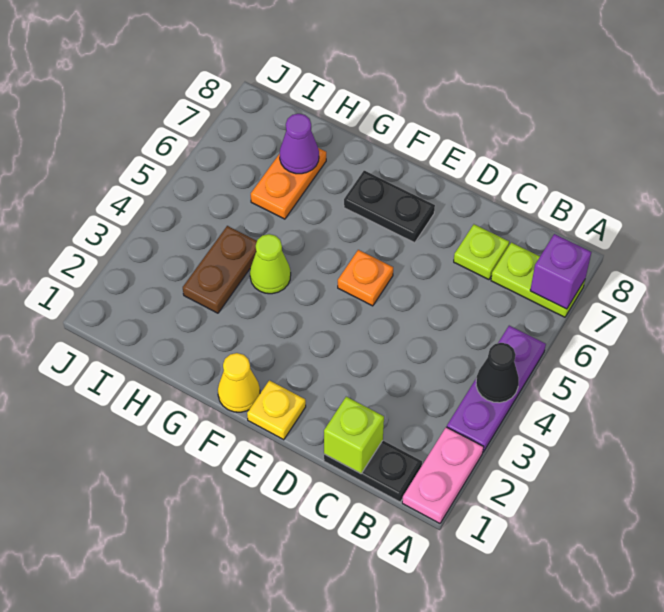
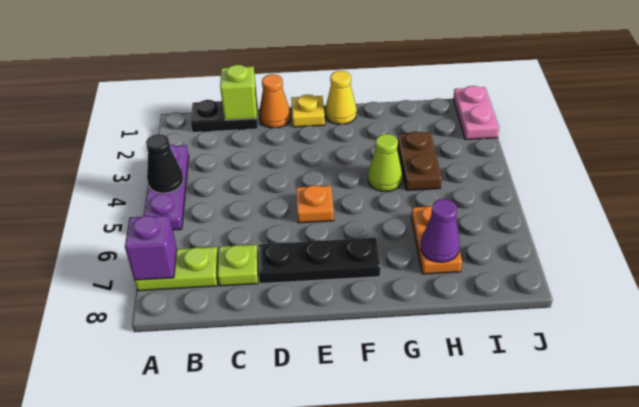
pink 1x2 plate [402,427,484,523] -> pink 1x2 plate moved to [453,86,499,140]
none -> orange 1x1 cone [259,74,291,128]
black 1x2 plate [344,171,435,243] -> black 1x3 plate [259,238,380,284]

